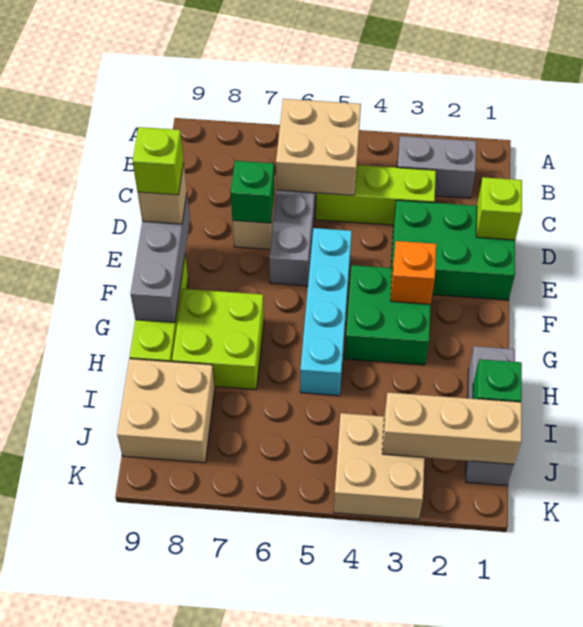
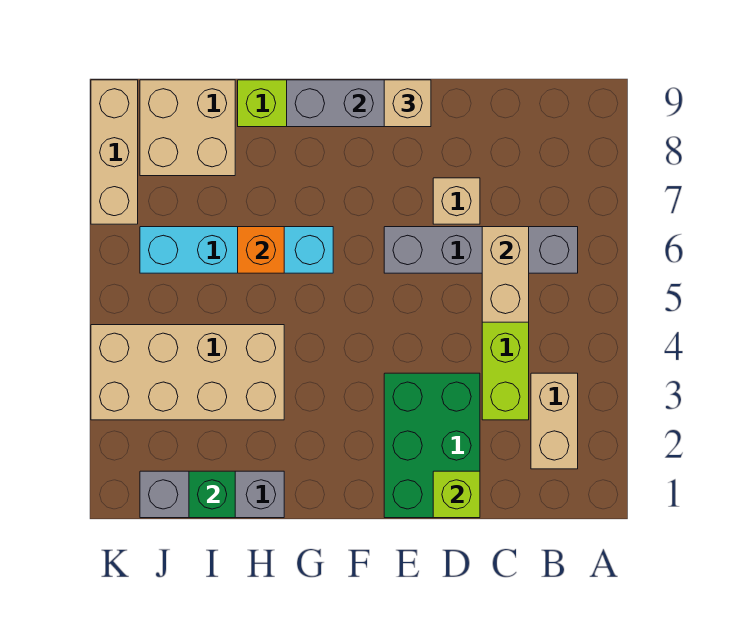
grey 1x2 brick [397,136,476,198] -> tan 1x2 brick [531,373,578,469]
tan 2x2 brick [276,99,361,195] -> tan 1x2 brick [482,227,529,322]
green 1x1 brick [231,161,274,223] -> none
cyan 1x4 brick [300,228,352,396] -> cyan 1x4 brick moved to [140,227,333,273]
lime 1x1 brick [133,127,184,195] -> none
green 2x2 brick [345,265,431,365] -> none
orange 1x1 brick [391,241,436,304] -> orange 1x1 brick moved to [238,227,284,273]
lime 2x2 brick [172,289,264,390] -> none
tan 1x3 brick [382,393,522,464] -> tan 1x3 brick moved to [91,80,138,224]
tan 2x2 brick [333,413,425,519] -> tan 2x4 brick [91,325,284,420]

